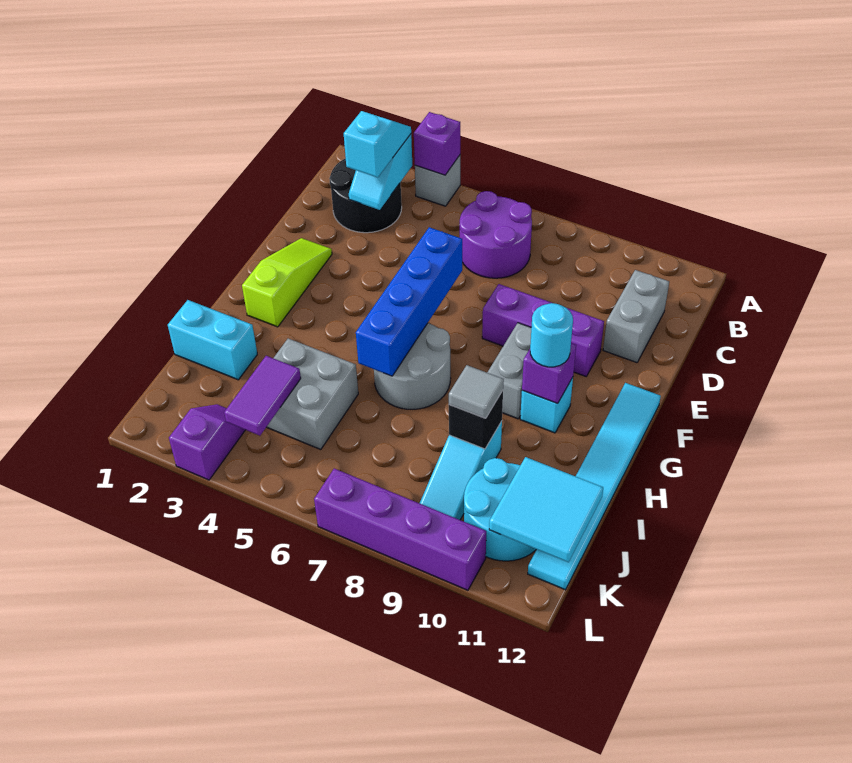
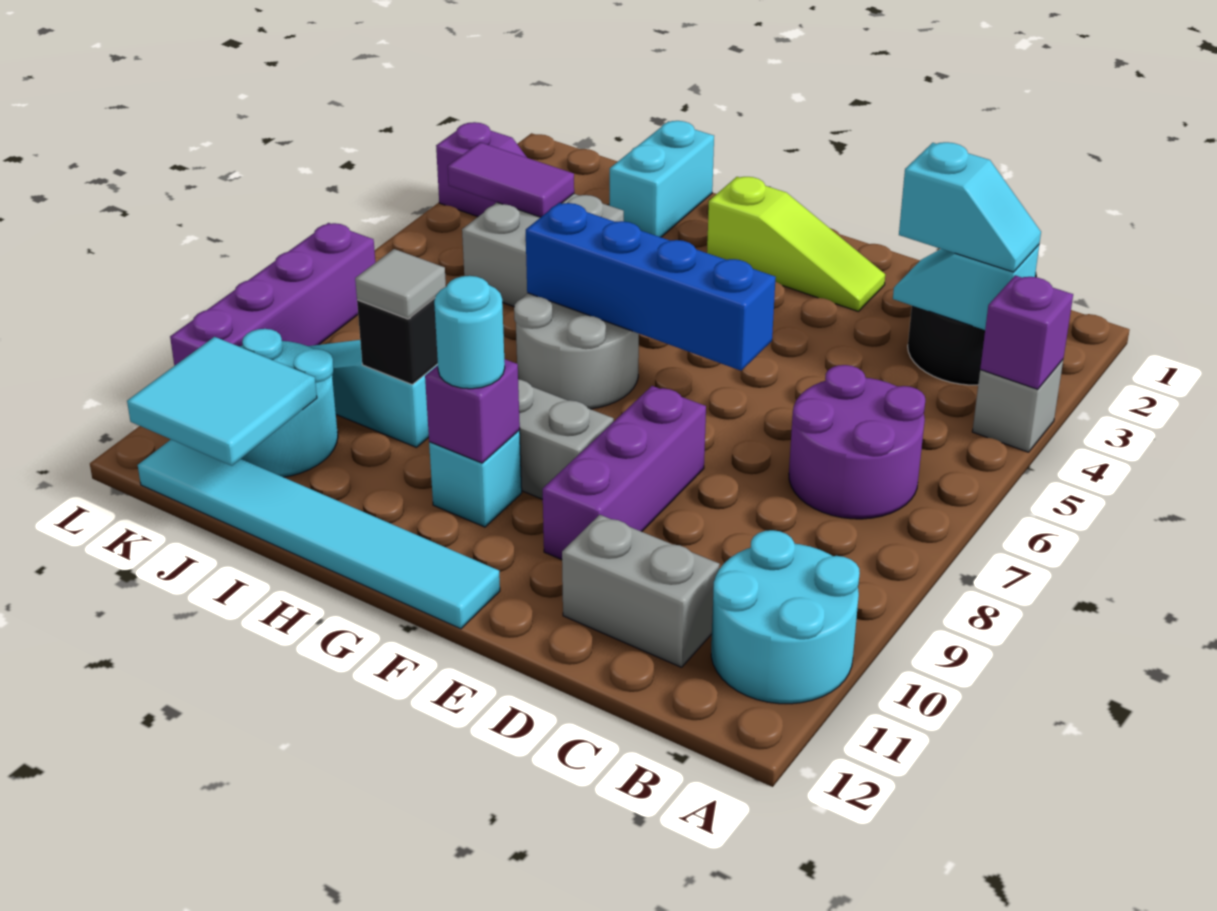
none -> cyan 2x2 round brick [711,530,860,704]

